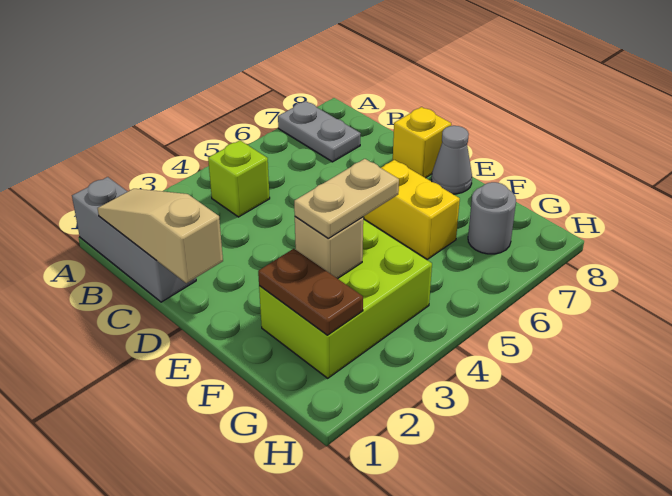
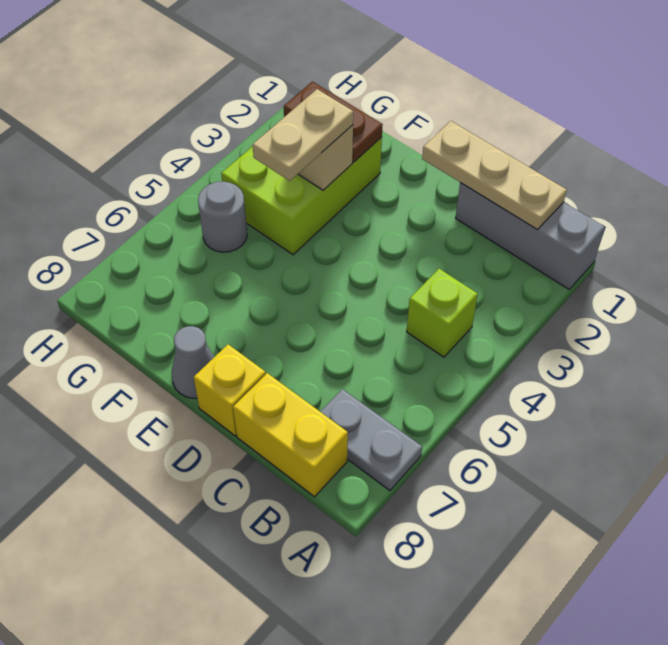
tan 1x3 slope [98,189,223,283] -> tan 1x3 plate [422,121,567,229]
yellow 1x2 brick [364,160,460,259] -> yellow 1x2 brick moved to [233,373,348,497]
grey 1x1 round brick [468,182,516,254] -> grey 1x1 round brick moved to [198,182,247,252]

